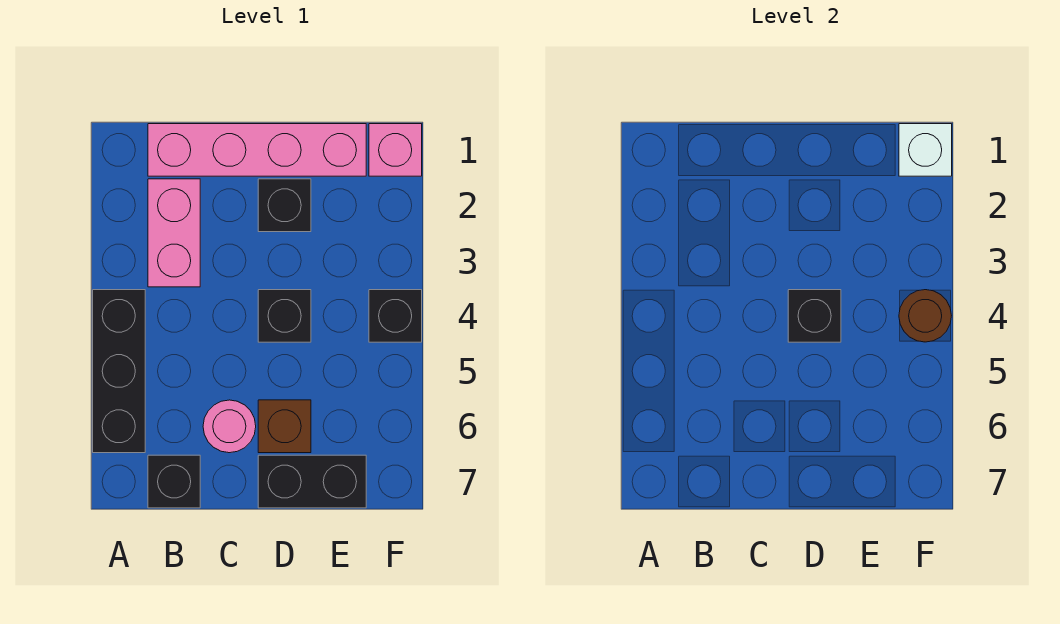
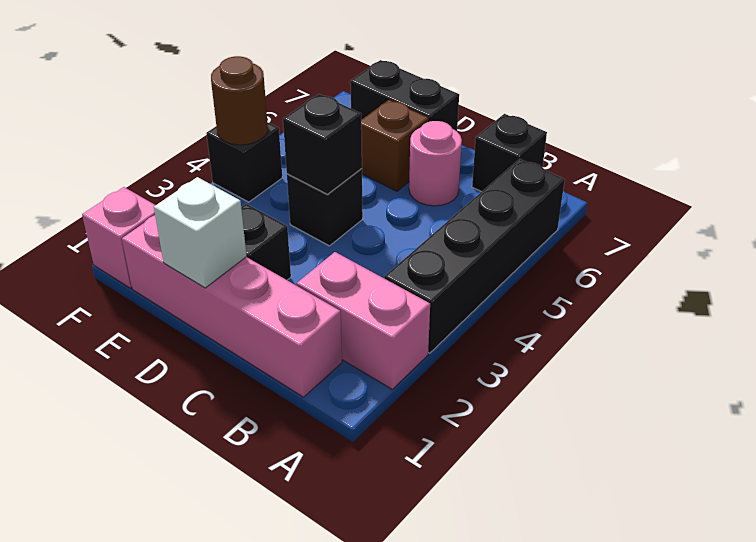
black 1x3 brick [93,290,145,453] -> black 1x4 brick [384,159,565,353]
pink 1x2 brick [148,179,200,287] -> pink 1x2 brick turned to [297,252,430,389]
white 1x1 brick [899,124,952,176] -> white 1x1 brick moved to [154,177,247,288]

